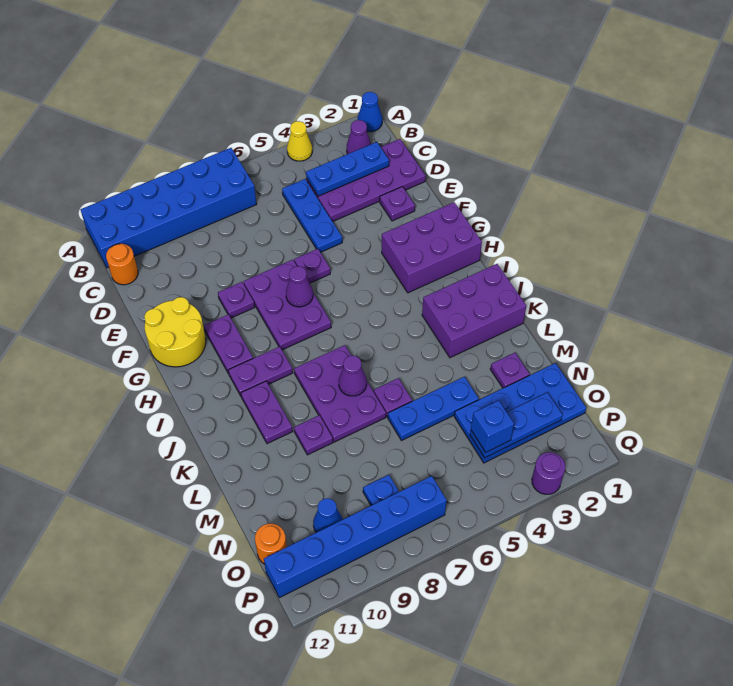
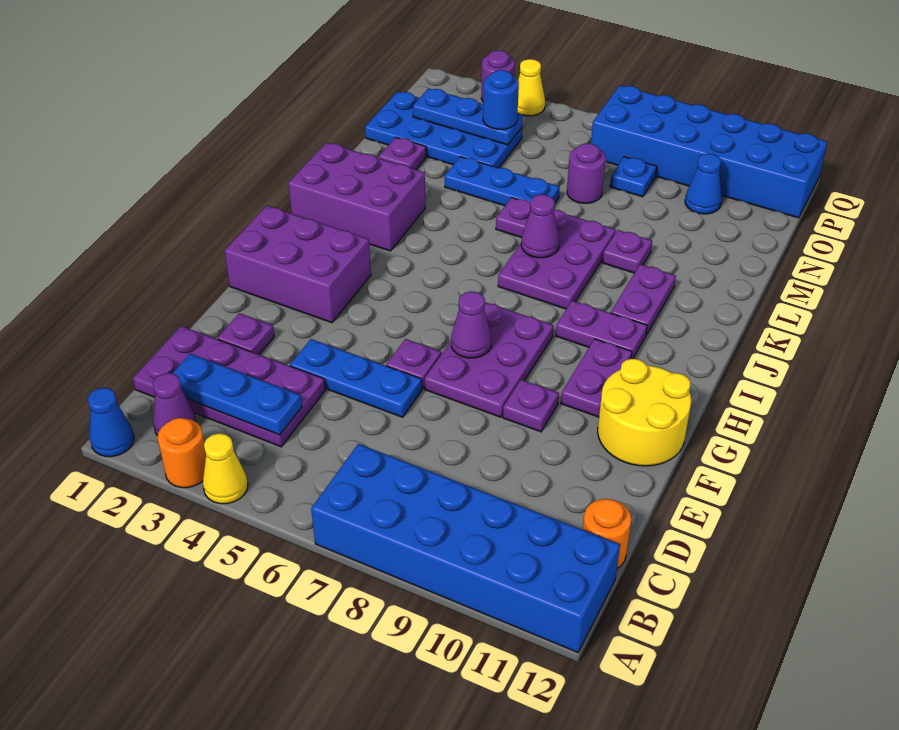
blue 1x3 plate [282,179,342,252] -> blue 1x3 plate turned to [290,339,422,417]
none -> purple 1x1 round brick [567,143,606,203]
blue 1x1 brick [471,400,514,452] -> blue 1x1 round brick [483,70,519,129]
orange 1x1 round brick [255,524,287,564] -> orange 1x1 round brick moved to [157,418,206,488]
blue 1x6 brick [264,476,447,598] -> blue 2x6 brick [591,85,827,218]
none -> yellow 1x1 cone [518,59,545,116]

